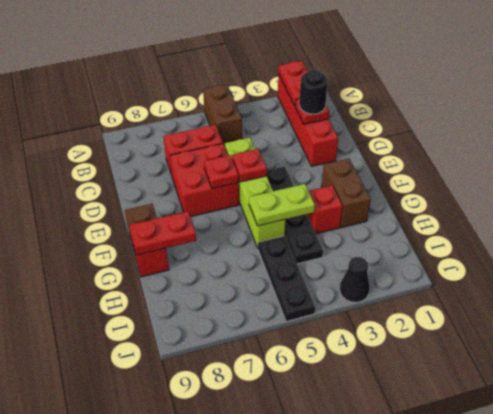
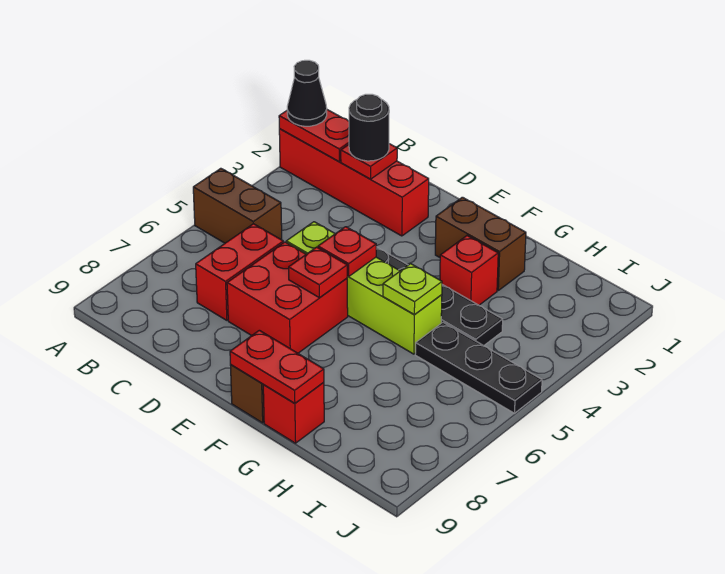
lime 1x2 plate [249,184,315,226] -> lime 1x1 plate [383,264,442,314]
red 1x2 plate [129,211,196,255] -> red 1x2 plate turned to [230,330,324,404]
black 1x1 cone [339,257,370,303] -> black 1x1 cone moved to [287,60,327,126]

